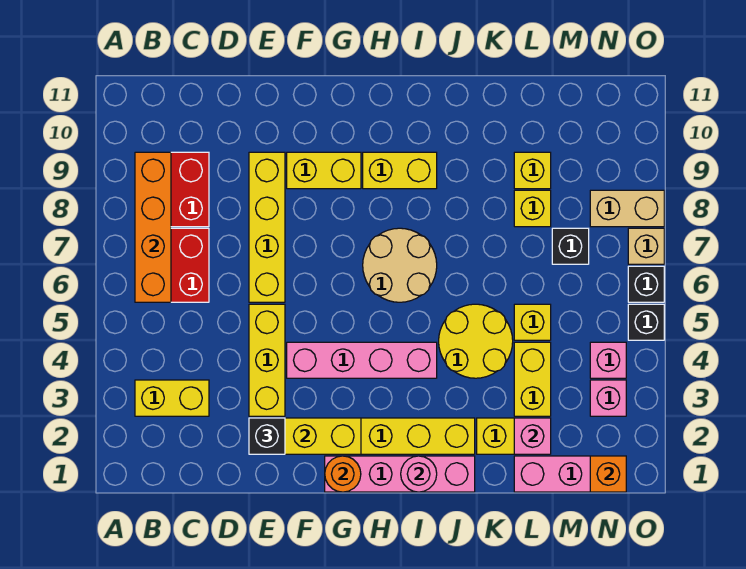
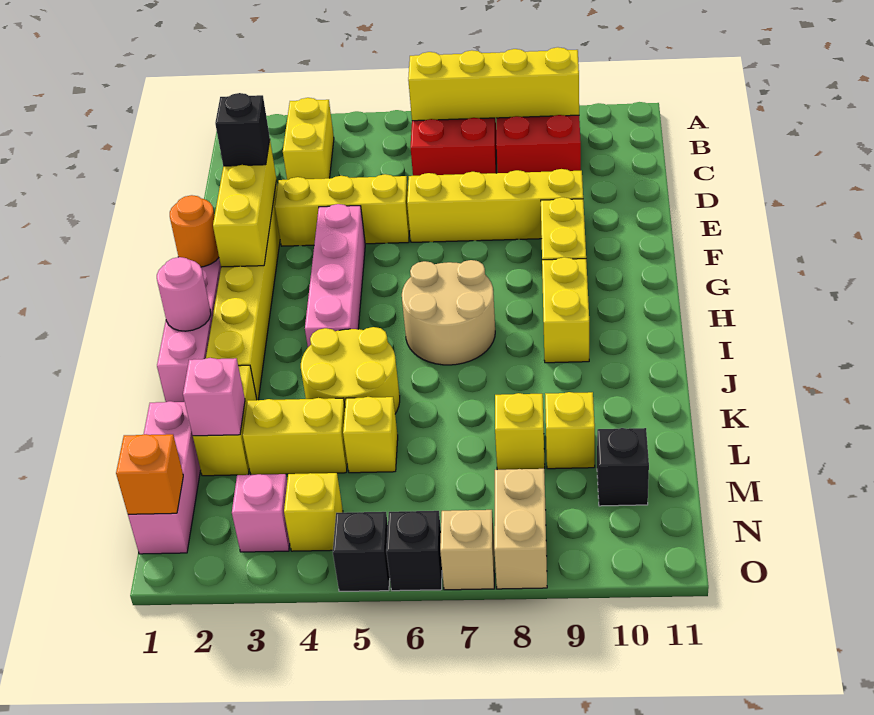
orange 1x4 brick [135,152,171,302] -> yellow 1x4 brick [408,47,579,121]
black 1x1 brick [552,228,589,264] -> black 1x1 brick moved to [597,428,649,506]
pink 1x1 brick [590,342,626,378] -> yellow 1x1 brick [284,473,343,551]

